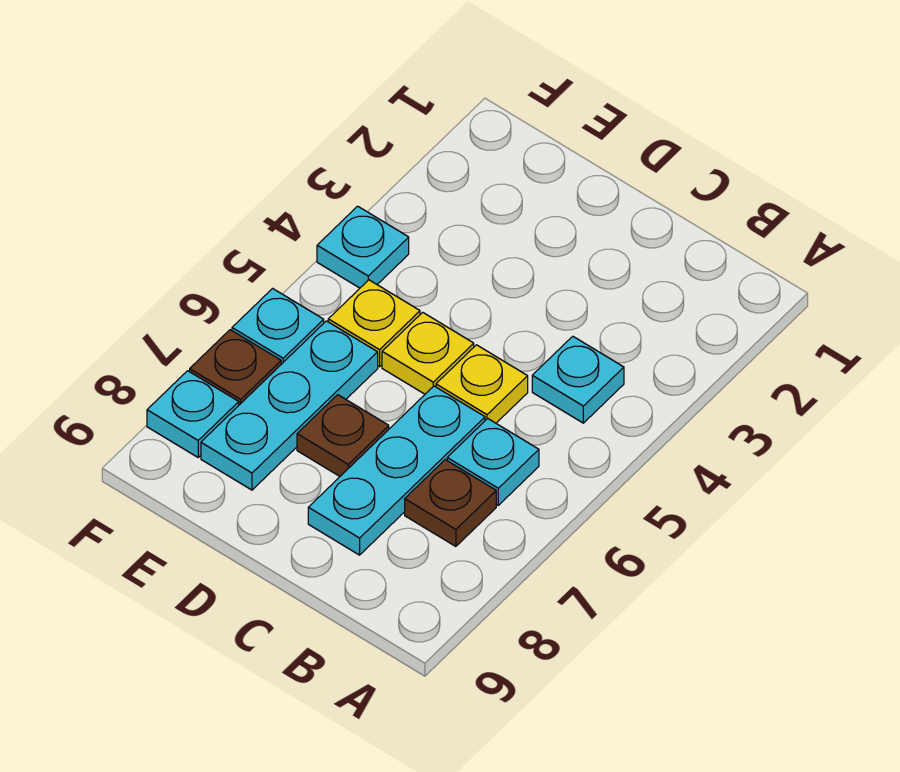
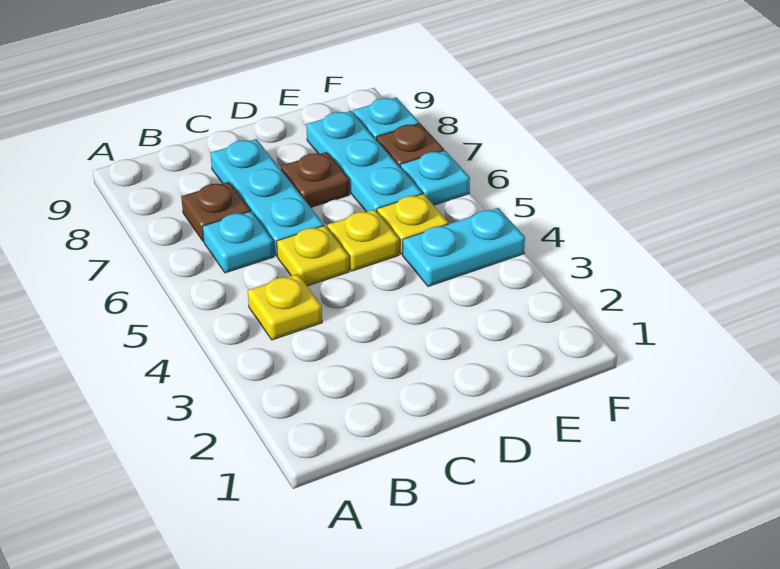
cyan 1x1 plate [532,336,624,423] -> yellow 1x1 plate [248,274,322,340]
cyan 1x1 plate [317,206,409,288] -> cyan 1x2 plate [403,208,525,287]

